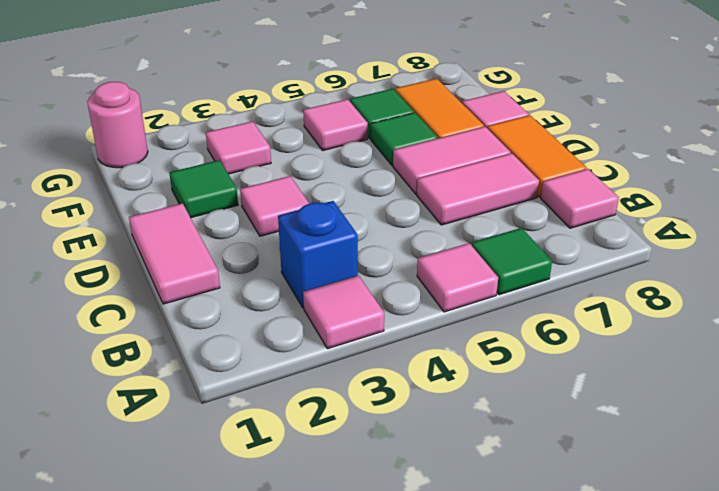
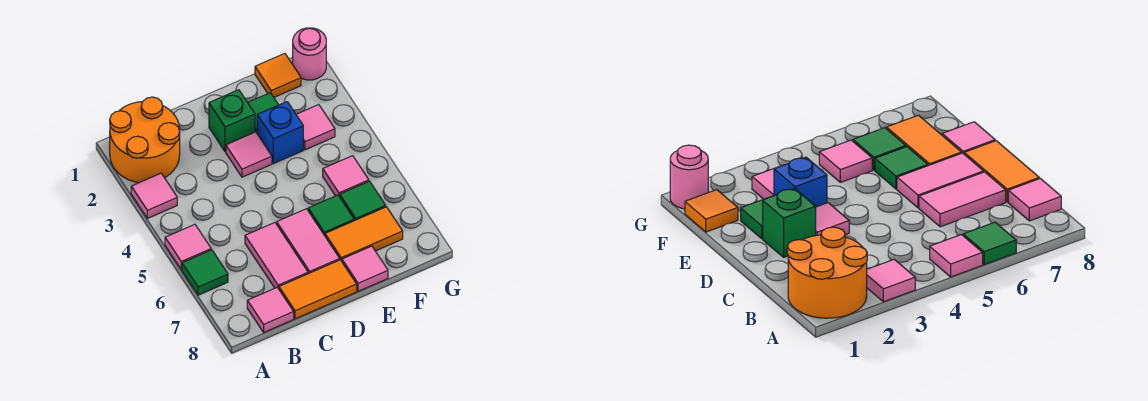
none -> orange 2x2 round brick [110,97,180,183]
blue 1x1 brick [278,201,358,308] -> blue 1x1 brick moved to [257,102,303,164]
pink 1x2 tile [129,203,220,304] -> none
none -> green 1x1 brick [209,90,255,152]
none -> orange 1x1 tile [255,54,301,97]

